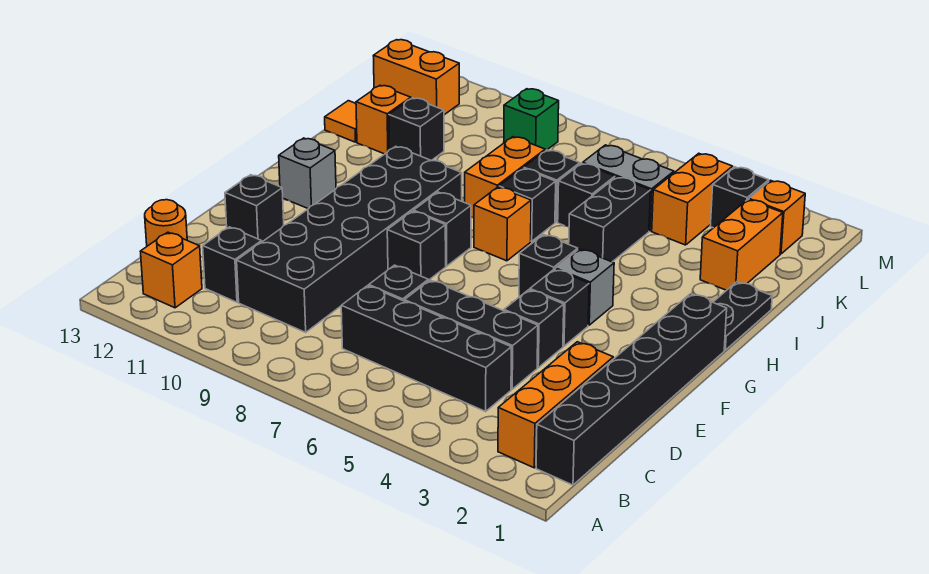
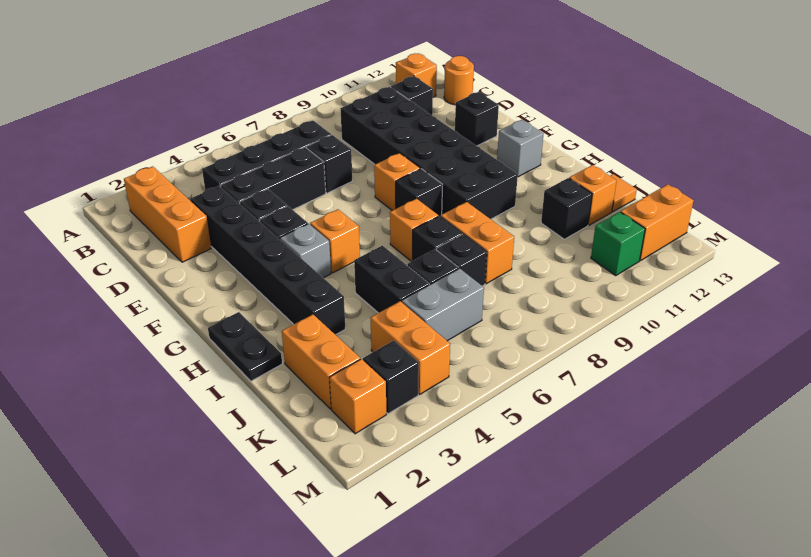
black 1x6 brick [536,294,727,485] -> black 1x6 brick moved to [190,186,345,335]
black 1x1 brick [387,211,446,280] -> orange 1x1 brick [374,153,420,211]
black 1x1 brick [519,235,578,296] -> orange 1x1 brick [310,209,360,273]
green 1x1 brick [504,89,559,151] -> green 1x1 brick moved to [591,212,645,276]

